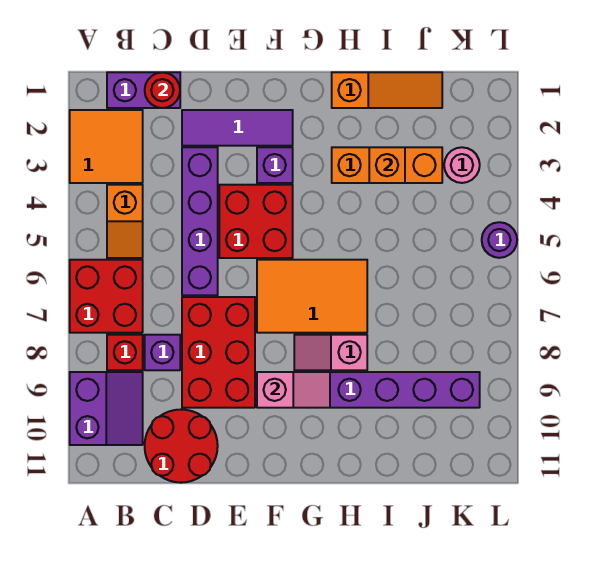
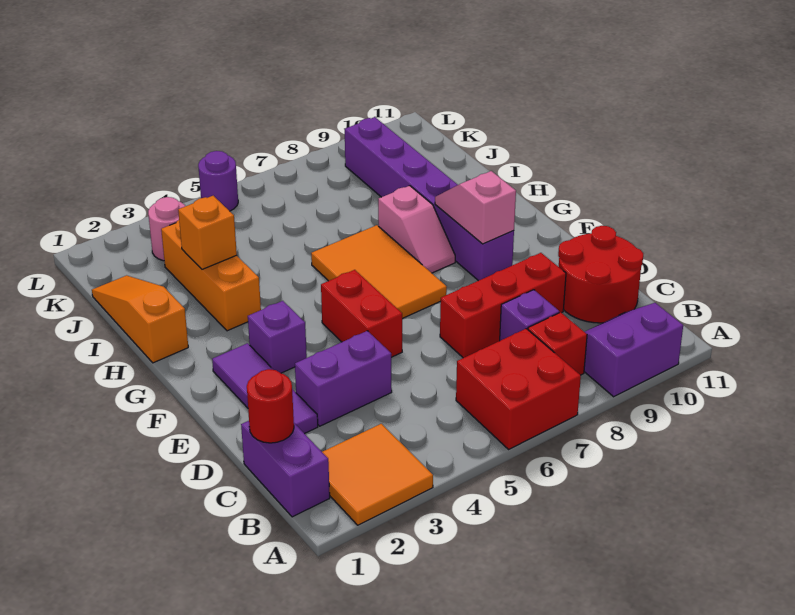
orange 1x2 slope [107,185,143,258] -> none
purple 1x4 brick [182,147,218,295] -> purple 1x2 brick [295,331,392,426]
red 2x3 brick [182,297,255,408] -> red 1x3 brick [440,253,566,358]
red 2x2 brick [219,185,293,258] -> red 1x2 brick [321,270,402,357]

